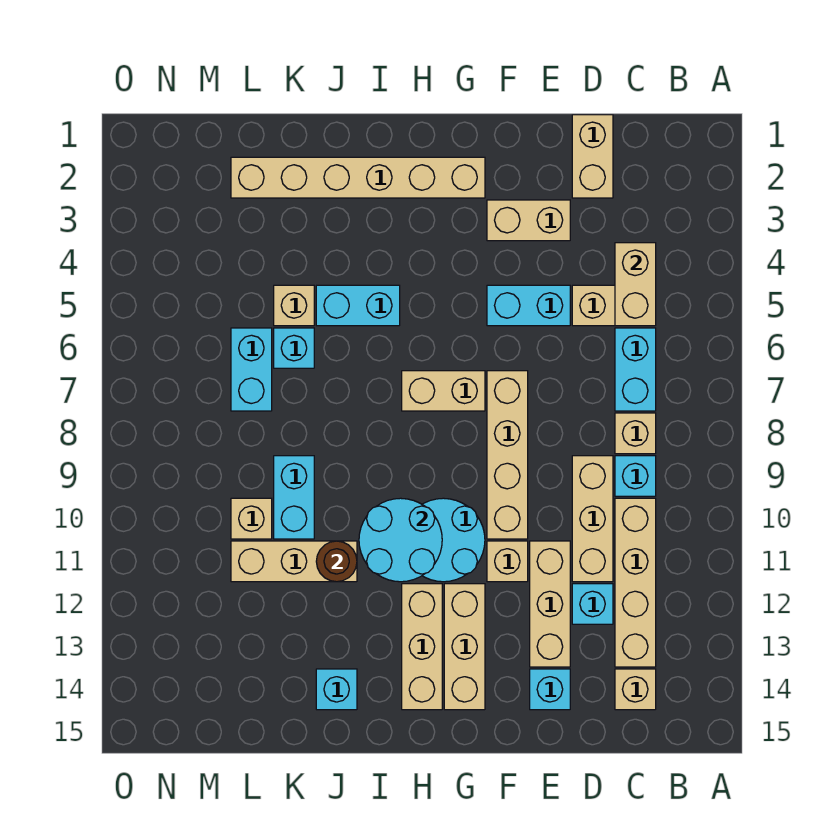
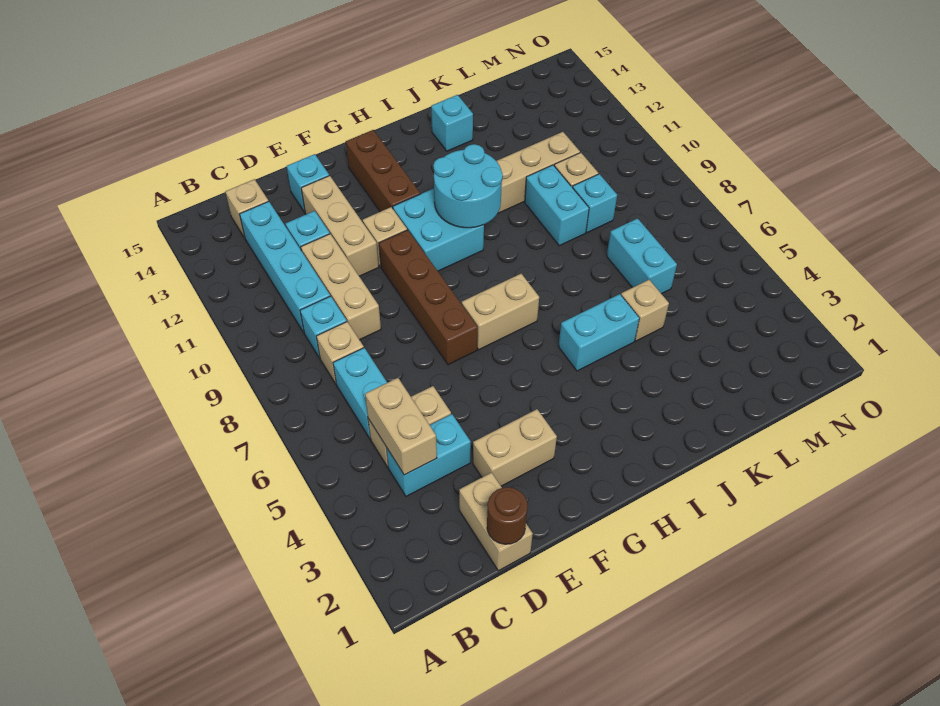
tan 1x4 brick [615,498,656,667] -> cyan 1x4 brick [240,201,330,332]
cyan 1x2 brick [487,285,570,326] -> cyan 1x2 brick moved to [386,414,471,496]
tan 1x4 brick [487,371,528,539] -> brown 1x4 brick [379,230,478,365]
tan 1x6 brick [231,157,485,198] -> none
cyan 2x2 round brick [422,498,485,582] -> cyan 2x2 brick [393,188,484,271]
tan 1x3 brick [444,584,485,710] -> brown 1x3 brick [346,130,420,212]
tan 1x3 brick [402,584,442,710] -> none
brown 1x1 round brick [316,541,357,582] -> brown 1x1 round brick moved to [487,487,528,544]
cyan 1x1 brick [274,328,314,368] -> cyan 1x1 brick moved to [573,174,617,233]

